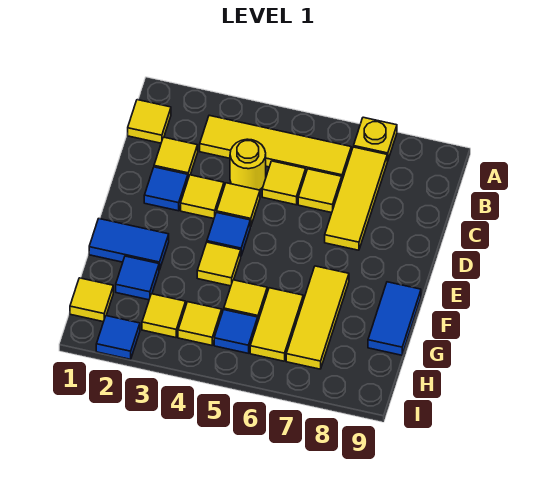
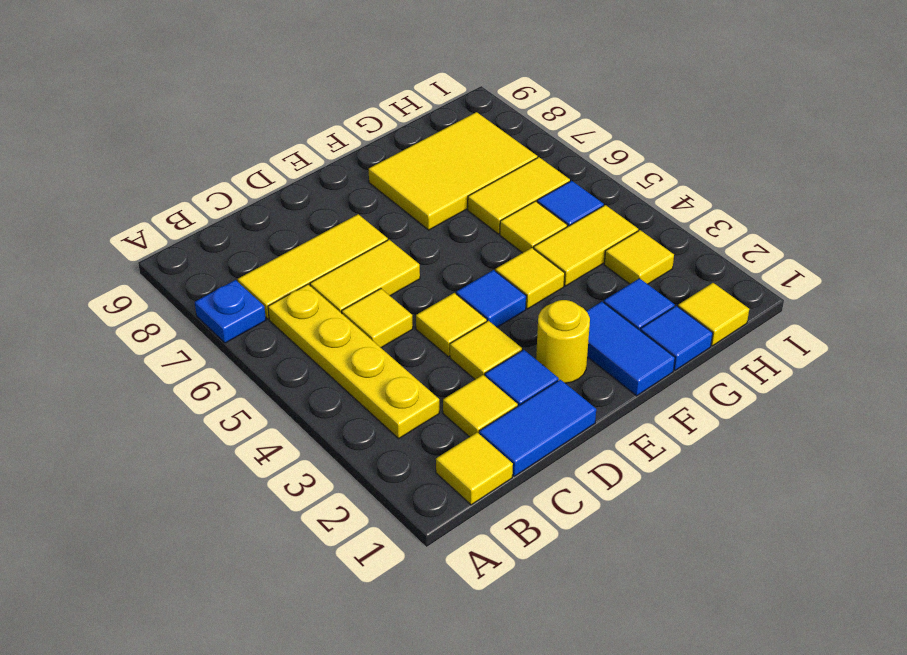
yellow 1x1 plate [354,117,397,161] -> blue 1x1 plate [195,280,266,343]
yellow 1x4 tile [200,115,351,179] -> yellow 1x4 plate [268,284,439,438]
yellow 1x1 round brick [230,139,266,190] -> yellow 1x1 round brick moved to [536,300,590,383]
yellow 1x1 tile [298,169,342,213] -> yellow 1x2 tile [310,240,420,313]
yellow 1x3 tile [286,266,349,369] -> yellow 2x3 tile [369,112,537,230]
blue 1x2 tile [368,282,421,355] -> blue 1x2 tile moved to [479,380,596,476]
yellow 1x1 tile [178,302,222,345] -> yellow 1x2 tile [534,205,638,286]
blue 1x1 tile [96,316,140,359] -> blue 1x1 tile moved to [640,306,713,370]

